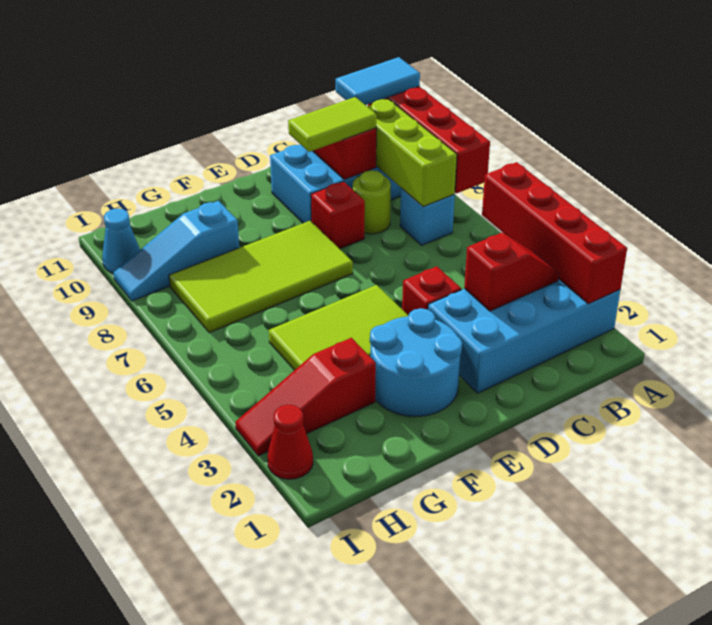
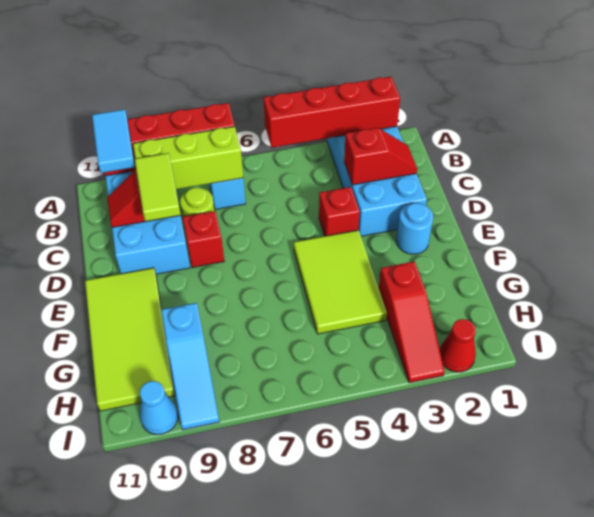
red 1x2 slope [464,233,559,311] -> red 1x2 slope turned to [344,128,417,185]
cyan 2x2 round brick [370,308,462,417] -> cyan 1x1 round brick [396,203,433,254]
lime 2x4 tile [169,221,353,333] -> lime 2x4 tile moved to [85,268,175,411]

